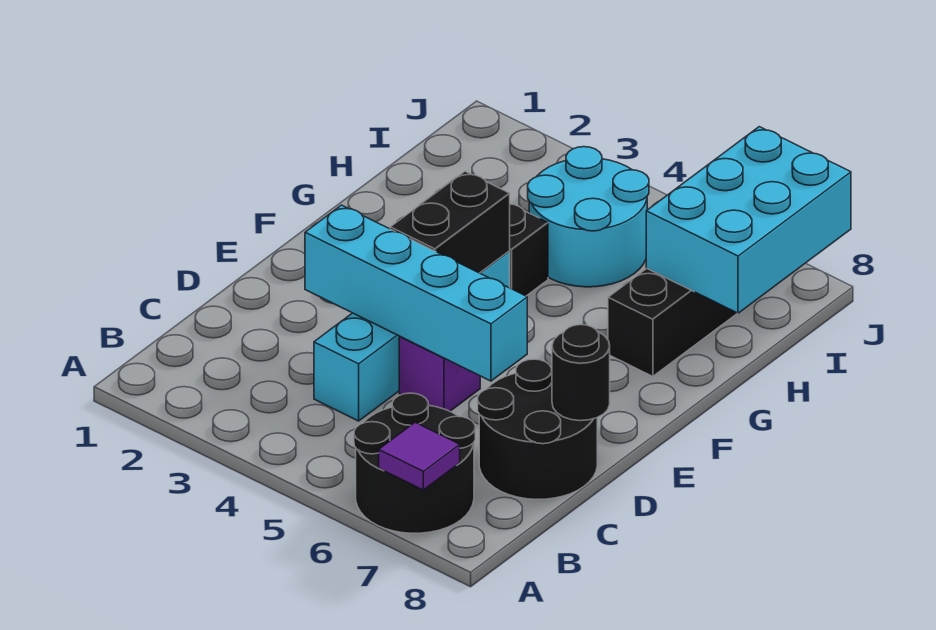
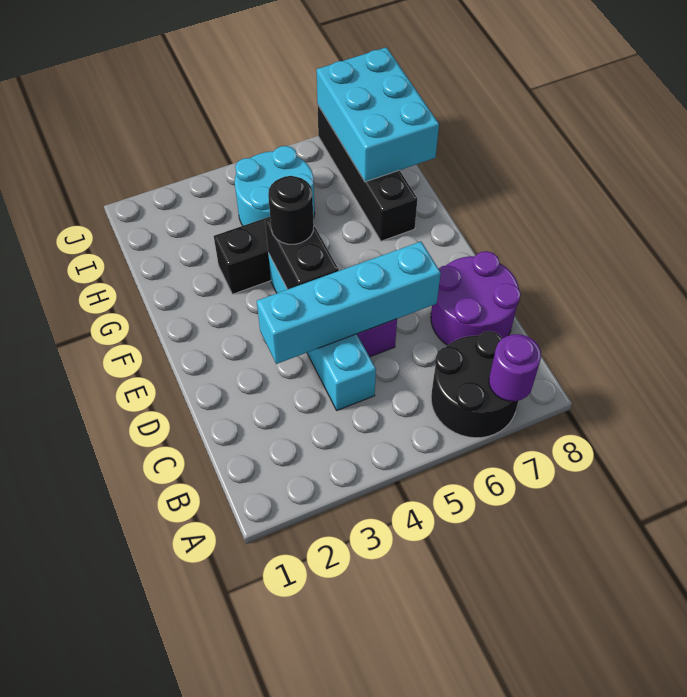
purple 1x1 tile [379,423,460,490] -> purple 1x1 round brick [489,334,541,401]
black 2x2 round brick [478,359,597,499] -> purple 2x2 round brick [431,251,521,345]
black 1x1 round brick [552,325,610,421] -> black 1x1 round brick moved to [268,176,314,244]

